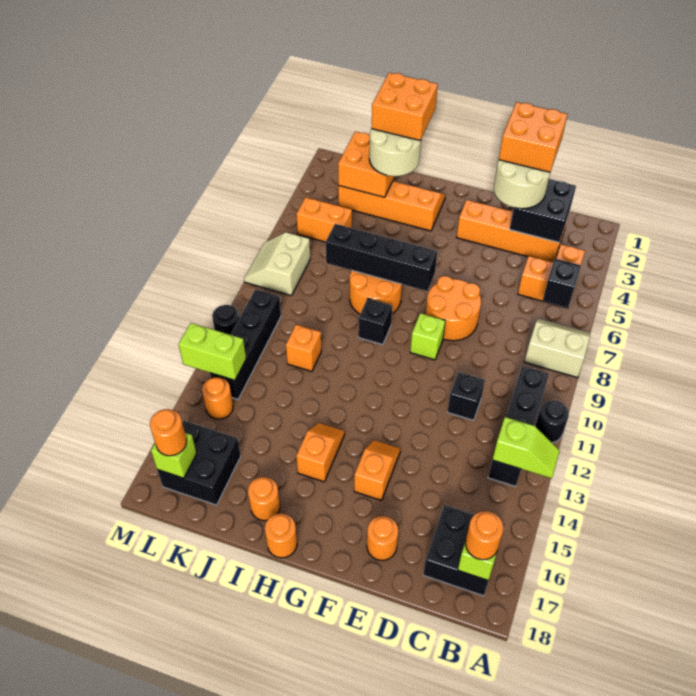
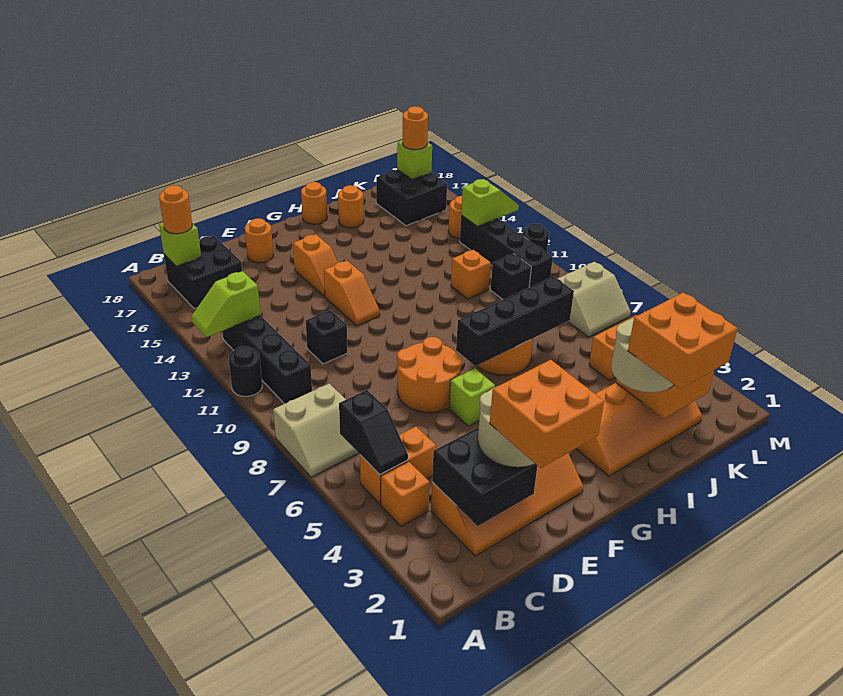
lime 1x1 brick [410,313,445,360] -> lime 1x1 brick moved to [449,368,495,426]
black 1x1 brick [358,299,392,345] -> black 1x1 brick moved to [491,254,531,300]
orange 1x2 slope [296,423,345,482] -> orange 1x2 slope moved to [324,261,380,326]
tan 2x2 slope [244,232,310,296] -> tan 2x2 slope turned to [558,262,631,337]
lime 1x2 brick [178,323,246,380] -> lime 1x2 slope [461,179,519,226]

